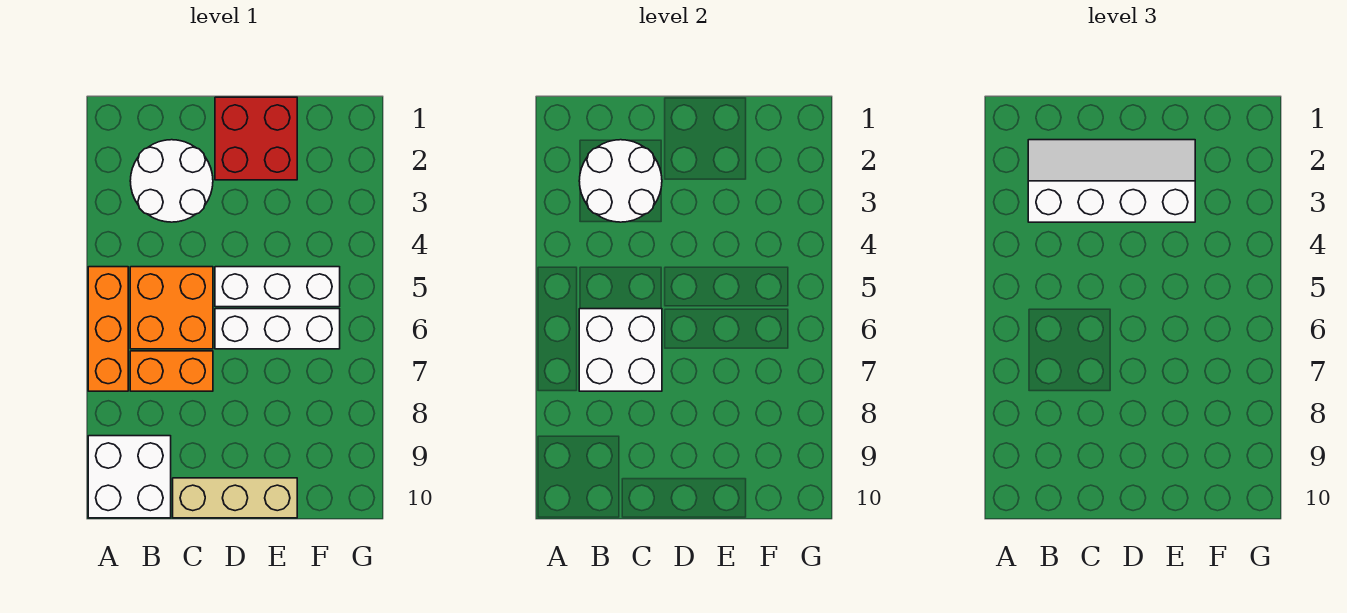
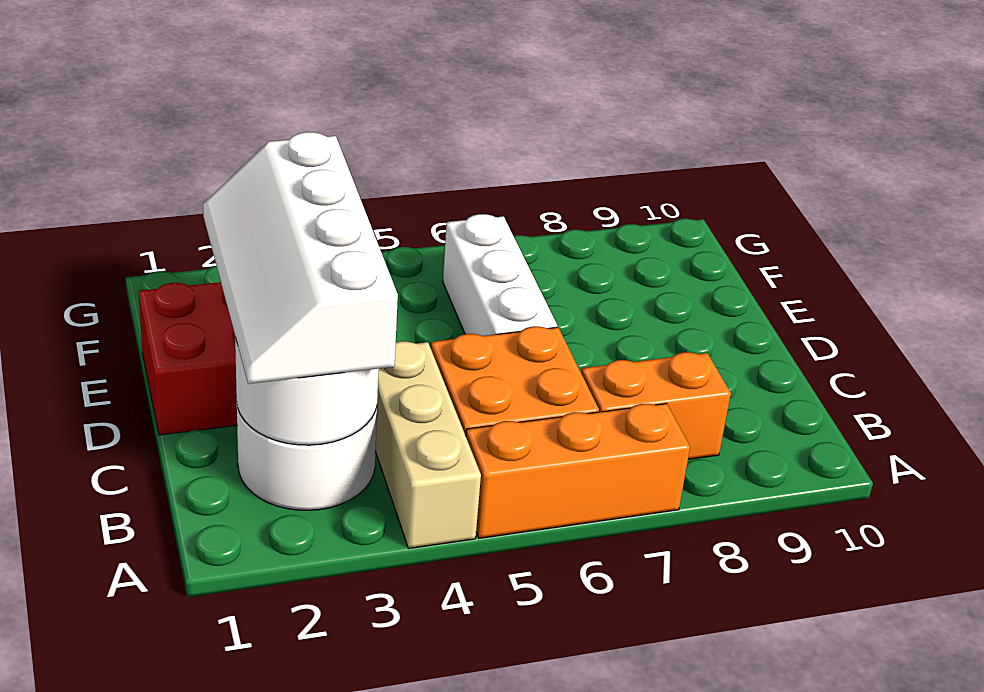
white 2x2 brick [88,436,171,518] -> none
white 2x2 brick [579,309,662,391] -> none
orange 1x2 brick [130,351,213,391] -> orange 1x2 brick turned to [581,352,731,459]
tan 1x3 brick [173,478,297,518] -> tan 1x3 brick moved to [375,341,481,549]
white 1x3 brick [215,267,340,307] -> none

